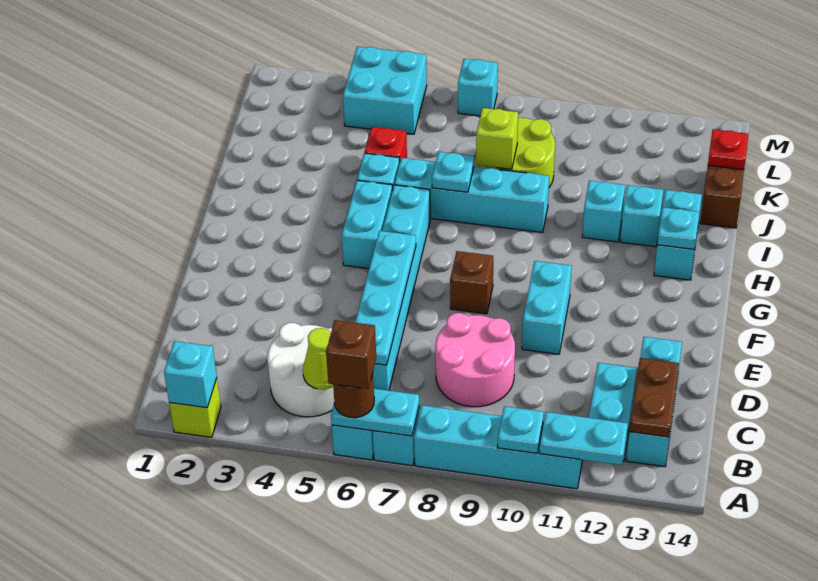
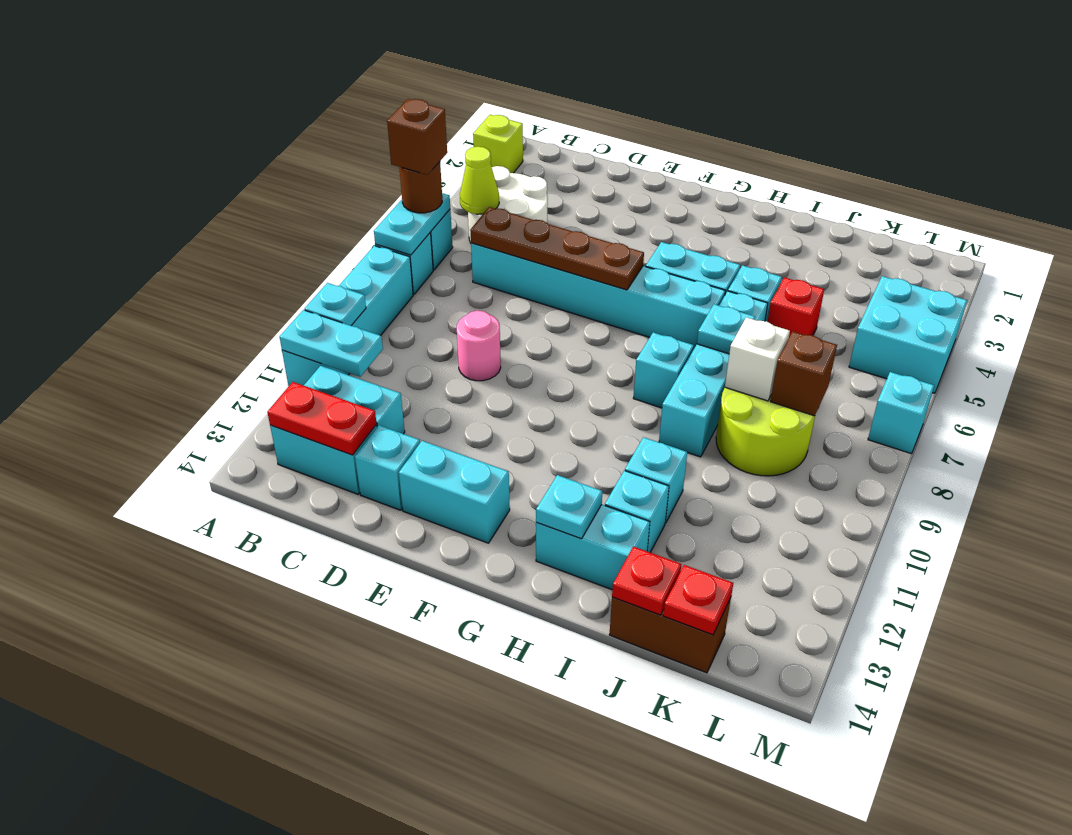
cyan 1x1 brick [164,341,217,408] -> cyan 1x1 brick moved to [633,332,694,408]
cyan 1x2 plate [540,412,628,465] -> cyan 1x2 plate turned to [280,310,383,377]
brown 1x2 plate [629,358,679,437] -> red 1x2 plate [267,382,377,455]
cyan 1x4 plate [355,231,416,365] -> brown 1x4 plate [470,207,644,290]
pink 2x2 round brick [435,313,515,407] -> pink 1x1 round brick [457,311,501,381]
cyan 1x2 brick [522,261,572,354] -> cyan 1x2 brick moved to [399,441,510,543]
brown 1x1 brick [450,251,493,314] -> brown 1x1 brick moved to [770,331,837,416]
lime 1x1 brick [476,108,518,169] -> white 1x1 brick [725,317,790,401]
none -> red 1x1 plate [612,546,681,615]

